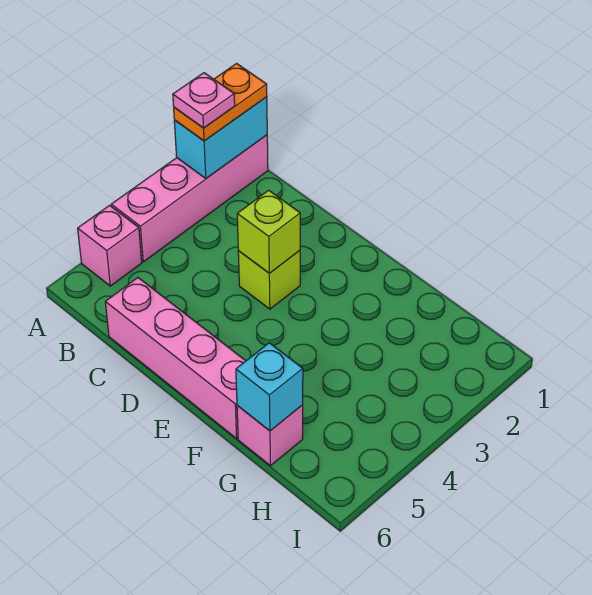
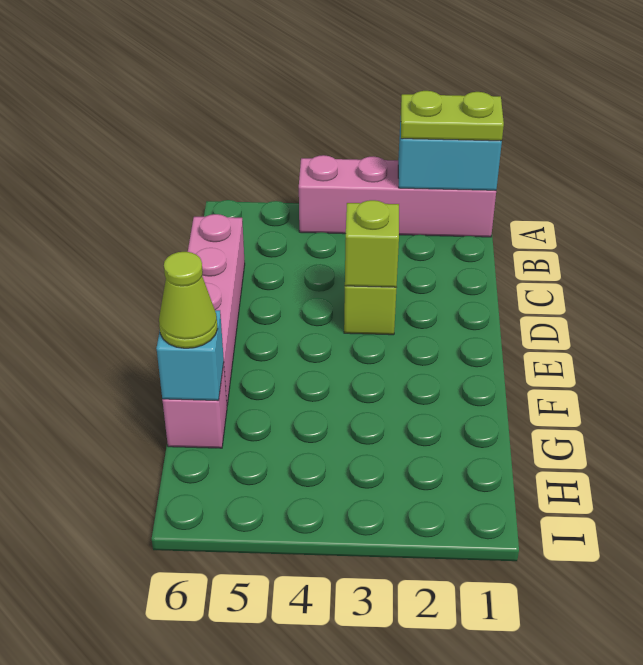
orange 1x2 plate [174,64,267,141] -> lime 1x2 plate [401,91,504,141]
pink 1x1 plate [173,73,235,128] -> none
pink 1x1 brick [78,205,142,286] -> none
none -> lime 1x1 cone [159,252,218,348]

